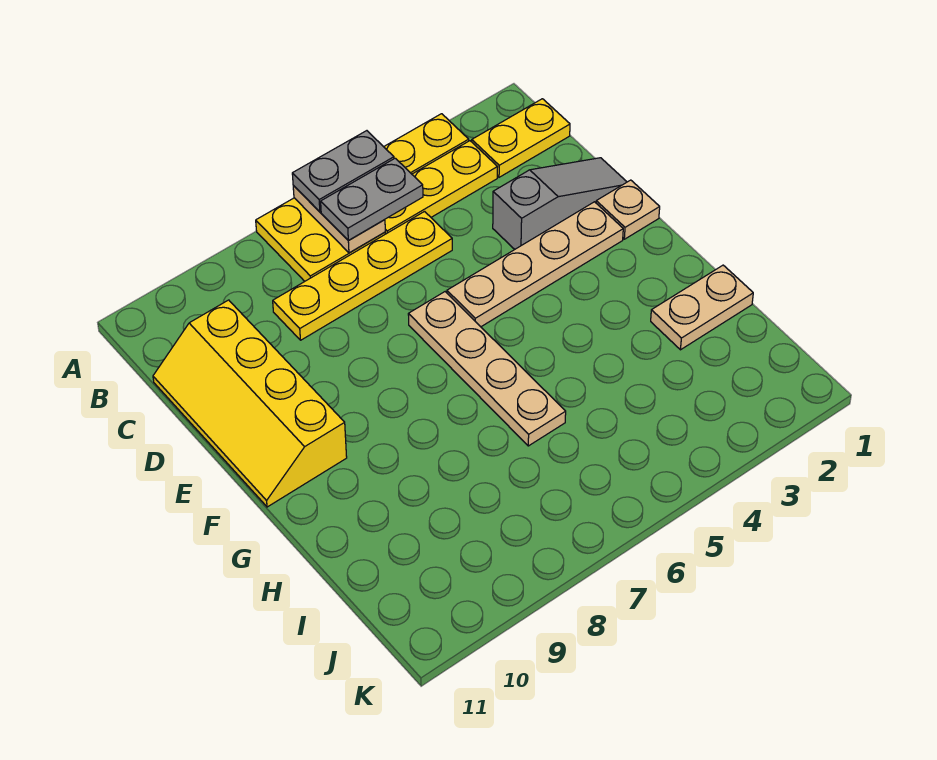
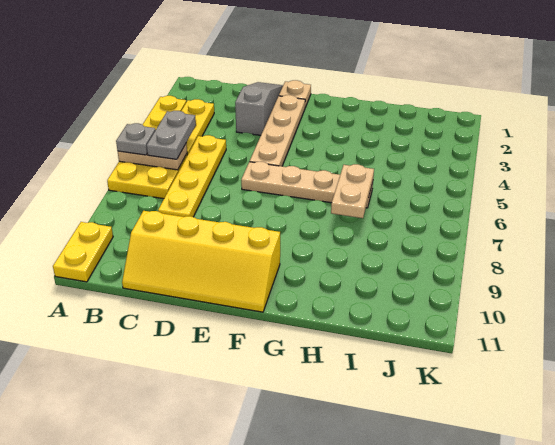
grey 1x2 plate [292,131,394,212] -> grey 1x1 plate [116,123,156,155]
yellow 1x2 plate [472,99,570,177] -> yellow 1x2 plate moved to [53,222,113,282]
tan 1x2 plate [651,265,753,350] -> tan 1x2 plate moved to [331,164,374,218]

